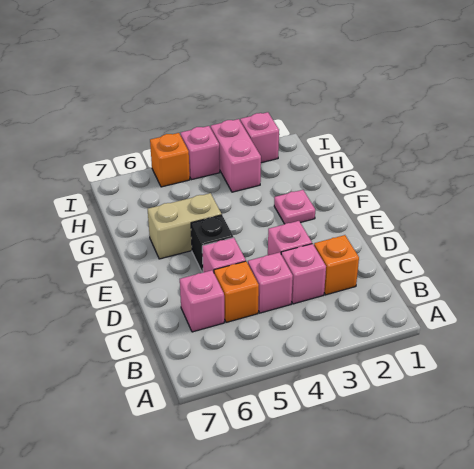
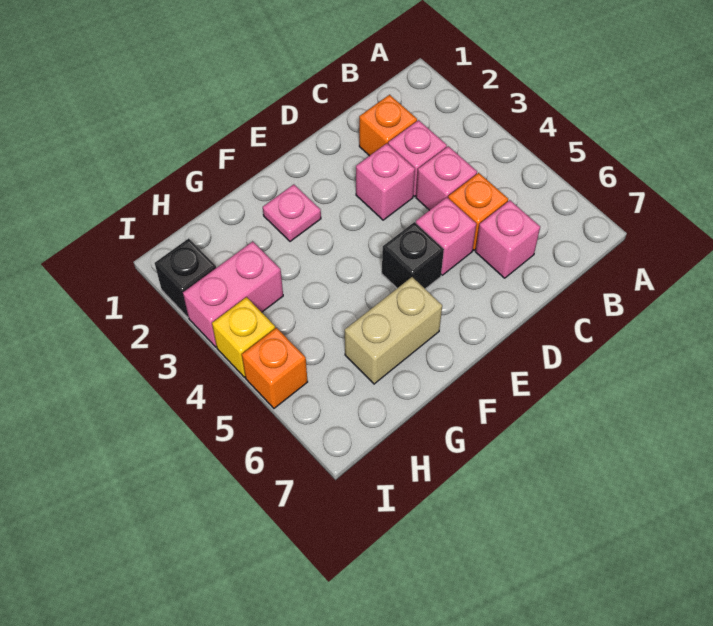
tan 1x2 brick [148,193,222,259] -> tan 1x2 brick turned to [345,277,442,384]
pink 1x1 brick [240,112,279,163] -> black 1x1 brick [155,238,216,317]
pink 1x1 brick [181,126,220,180] -> yellow 1x1 brick [212,297,275,377]

